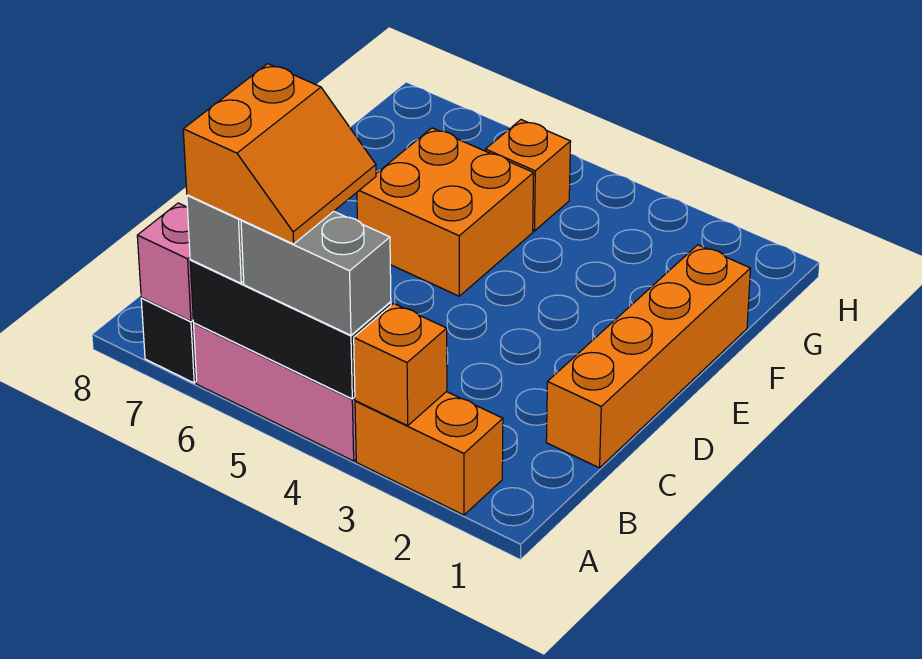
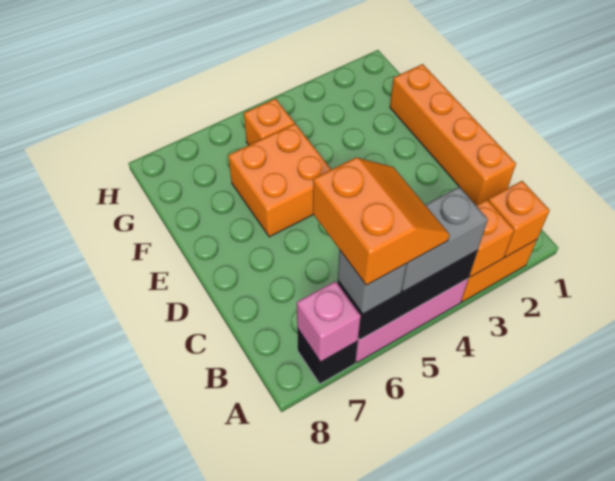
none -> orange 1x1 brick [488,181,550,257]

